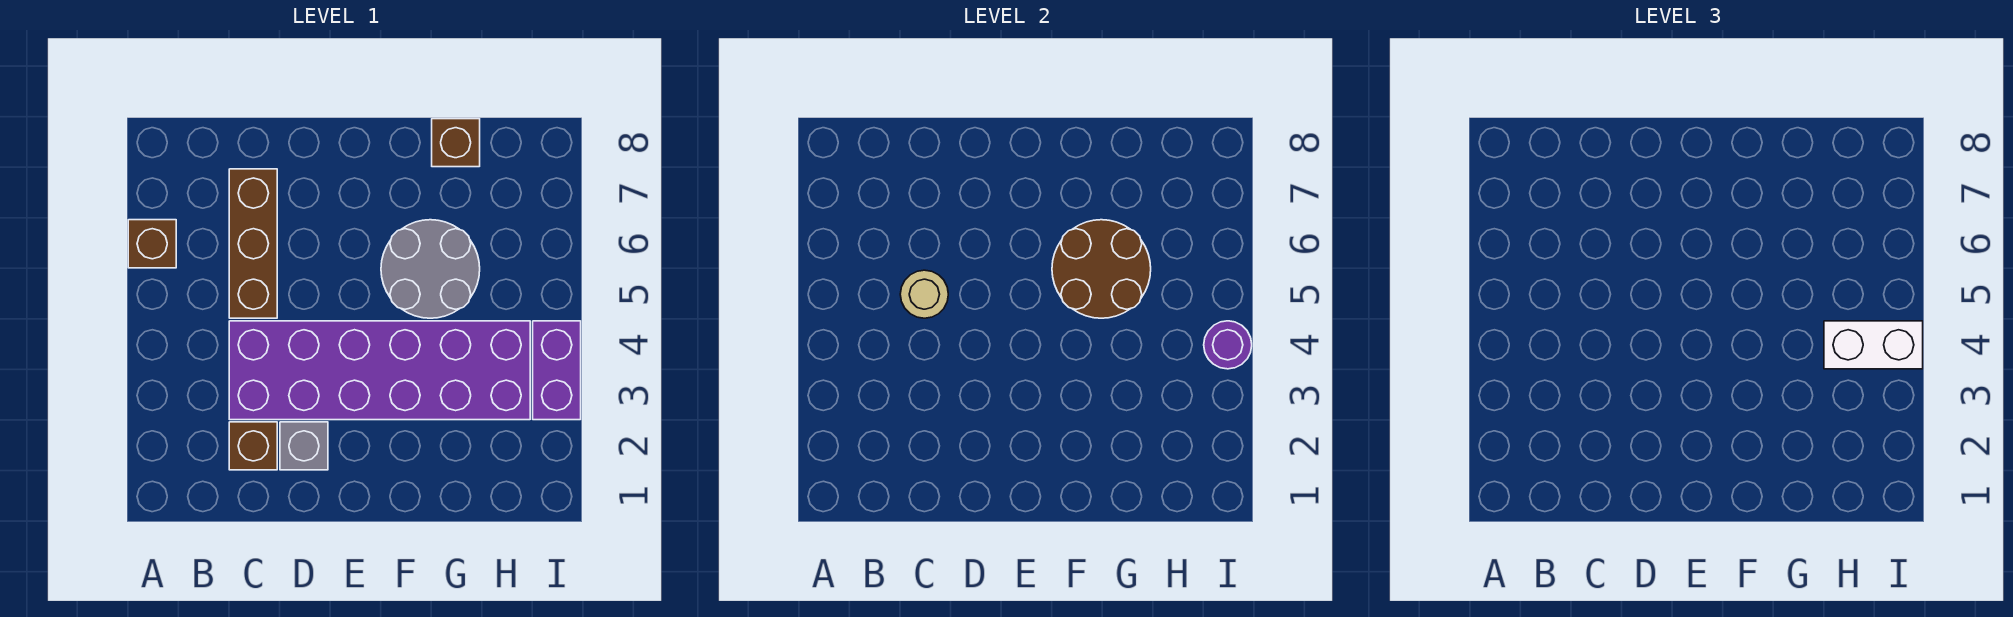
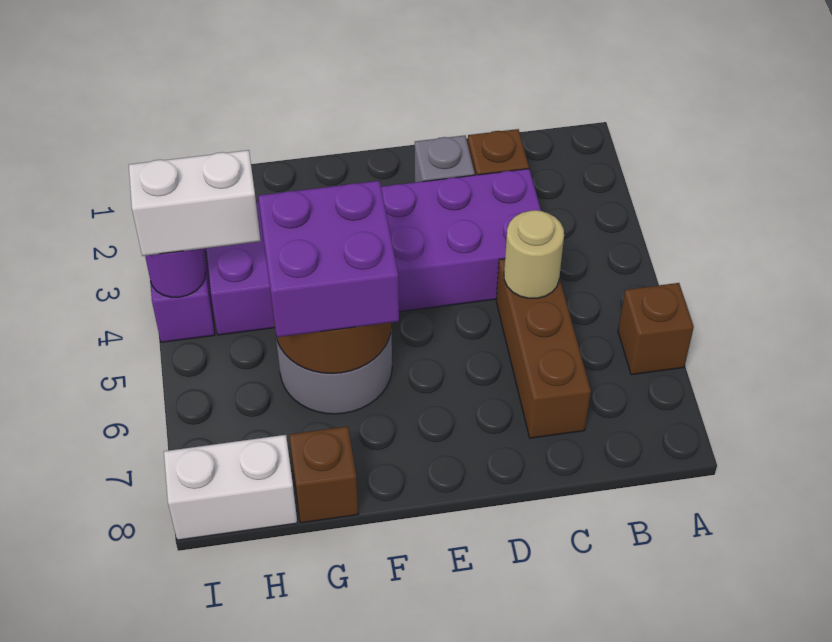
none -> purple 2x2 brick [258,181,399,337]
none -> white 1x2 brick [164,435,297,540]

